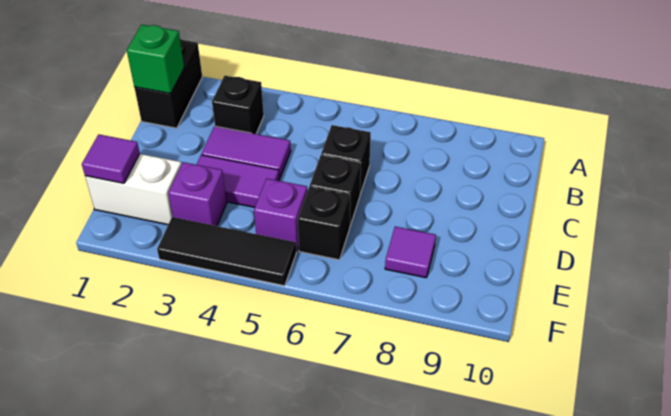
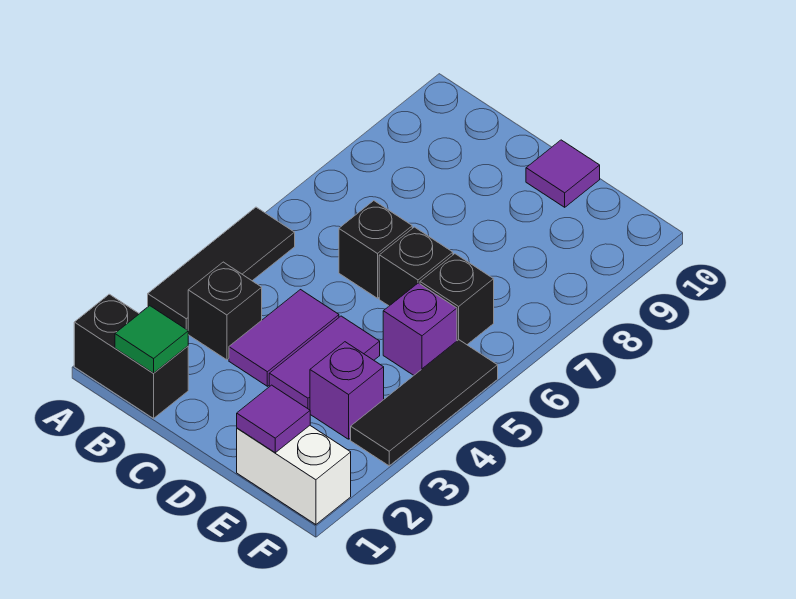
none -> black 1x3 tile [148,207,295,330]
green 1x1 brick [127,25,184,94] -> green 1x1 tile [115,306,188,373]
white 1x2 brick [85,154,181,225] -> white 1x2 brick turned to [237,426,351,525]
purple 1x1 tile [385,227,436,278] -> purple 1x1 tile moved to [526,140,600,207]

